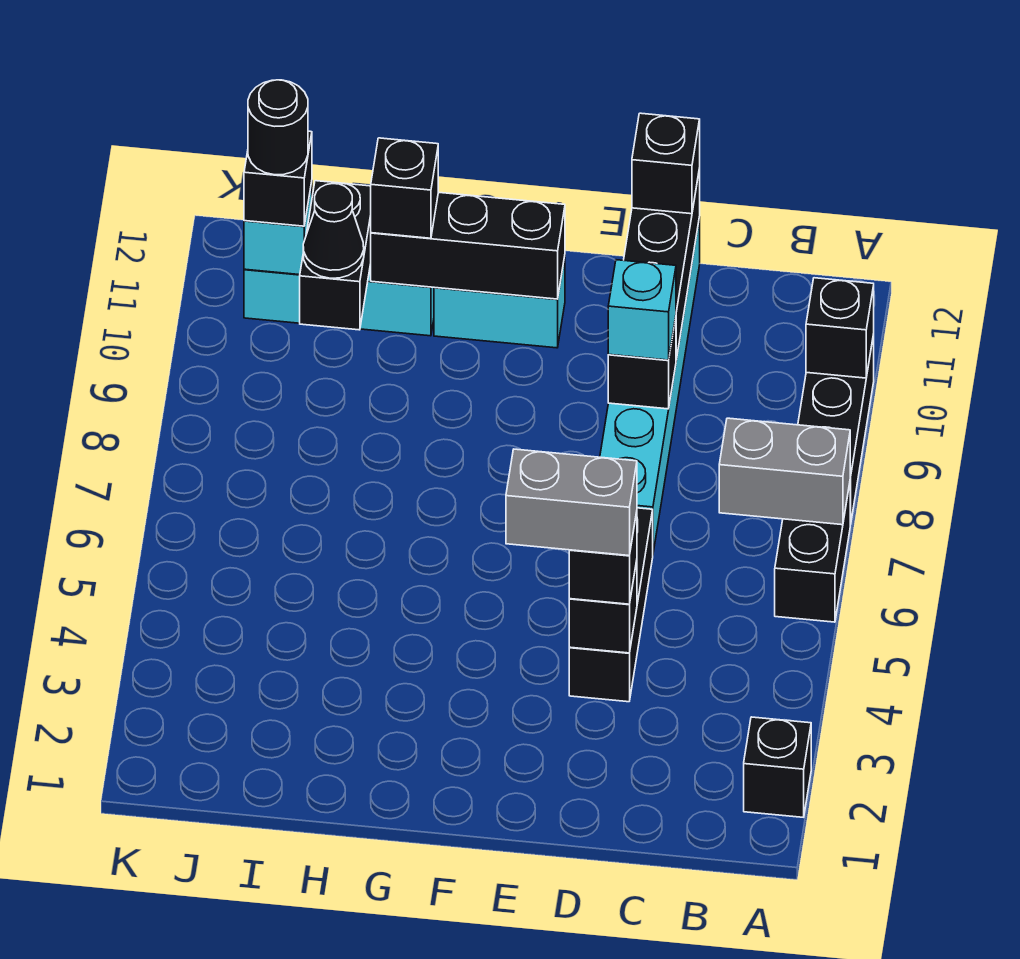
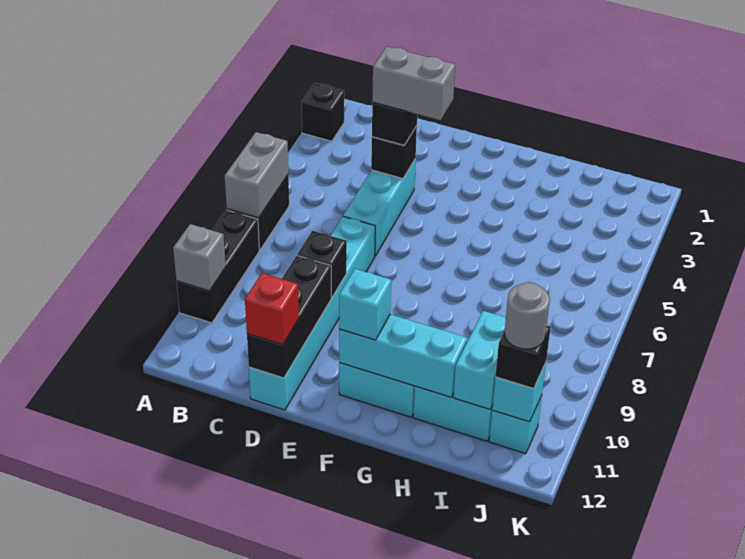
grey 1x2 brick [719,418,850,525] -> grey 1x2 brick turned to [225,132,288,218]
black 1x1 brick [806,278,874,378] -> grey 1x1 brick [173,224,226,291]
black 1x3 brick [569,508,653,702] -> cyan 1x3 brick [343,159,416,256]
cyan 1x1 brick [608,260,676,360] -> cyan 1x1 brick moved to [339,269,391,340]
black 1x1 brick [632,113,700,214] -> red 1x1 brick [245,273,299,345]
black 1x3 brick [371,192,565,299] -> cyan 1x3 brick [339,314,467,397]
black 1x1 brick [371,138,438,238] -> none
black 1x2 brick [300,181,371,330] -> cyan 1x2 brick [453,311,506,409]
black 1x1 cone [303,184,364,278] -> none
black 1x1 round brick [248,80,308,175] -> grey 1x1 round brick [504,282,550,349]

